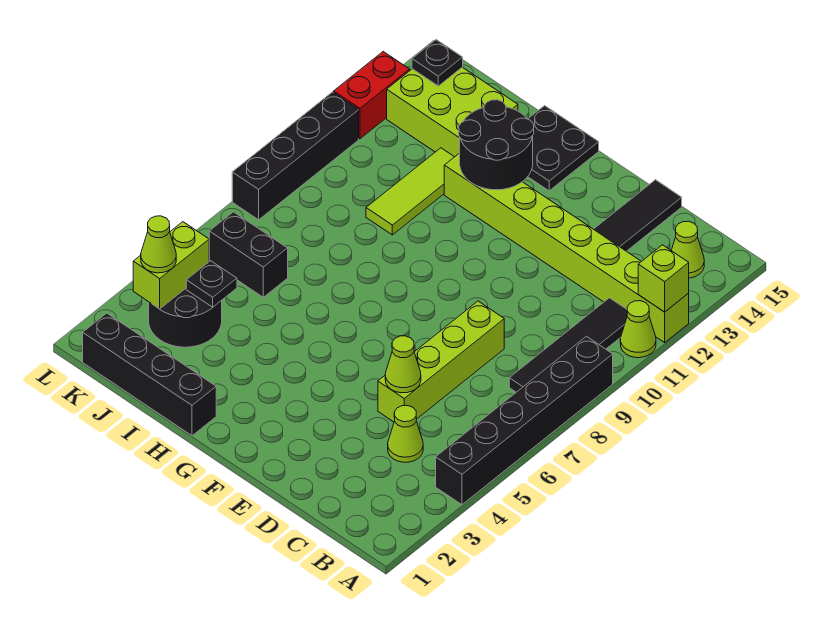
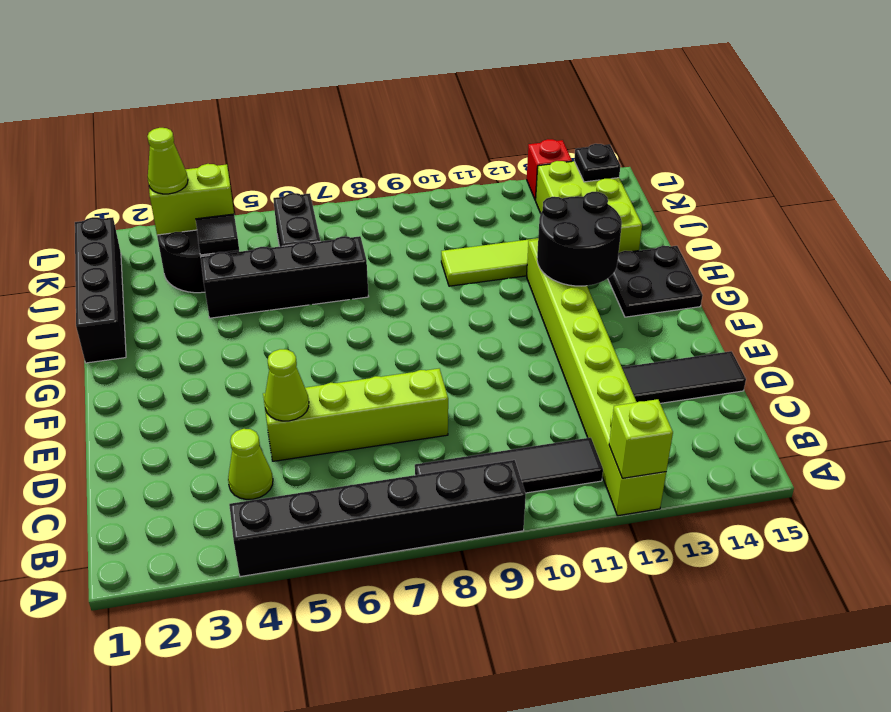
lime 1x1 cone [620,301,656,358] -> none
lime 1x1 cone [671,221,704,278] -> none
black 1x1 plate [186,261,237,307] -> black 1x1 tile [196,214,239,255]
black 1x4 brick [232,92,359,220] -> black 1x4 brick moved to [201,236,369,318]
red 1x2 brick [334,52,410,139] -> red 1x1 brick [527,139,572,200]

